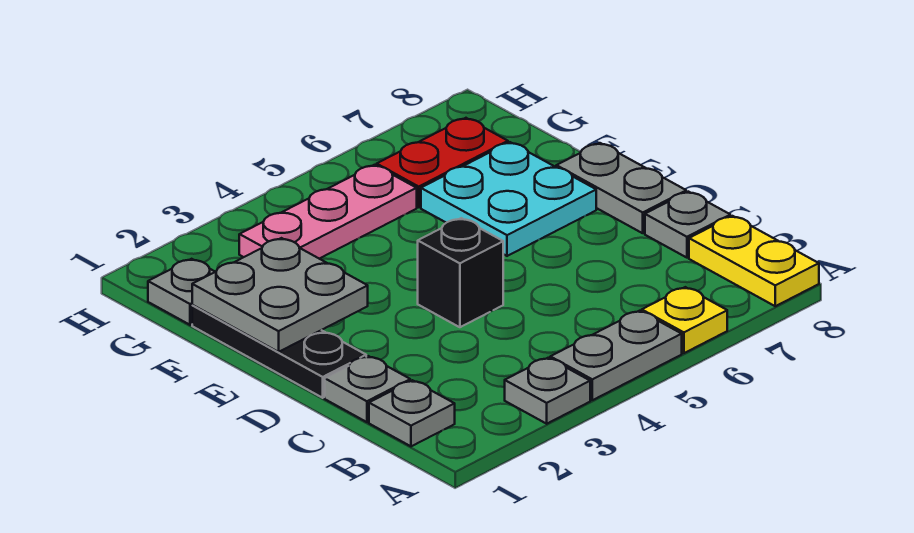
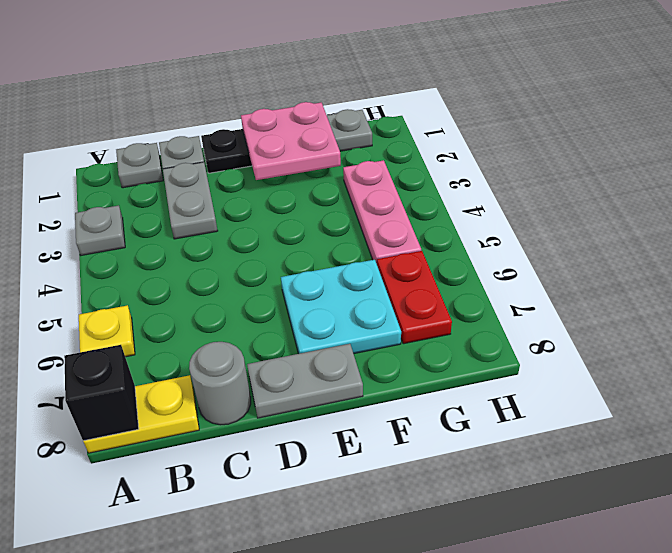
grey 1x2 plate [550,311,682,400] -> grey 1x2 plate moved to [163,162,218,239]
grey 1x1 plate [645,192,730,258] -> grey 1x1 round brick [189,342,251,425]
black 1x1 brick [418,218,503,327] -> black 1x1 brick moved to [64,345,139,441]
grey 2x2 plate [192,238,368,352] -> pink 2x2 plate [241,102,341,180]

